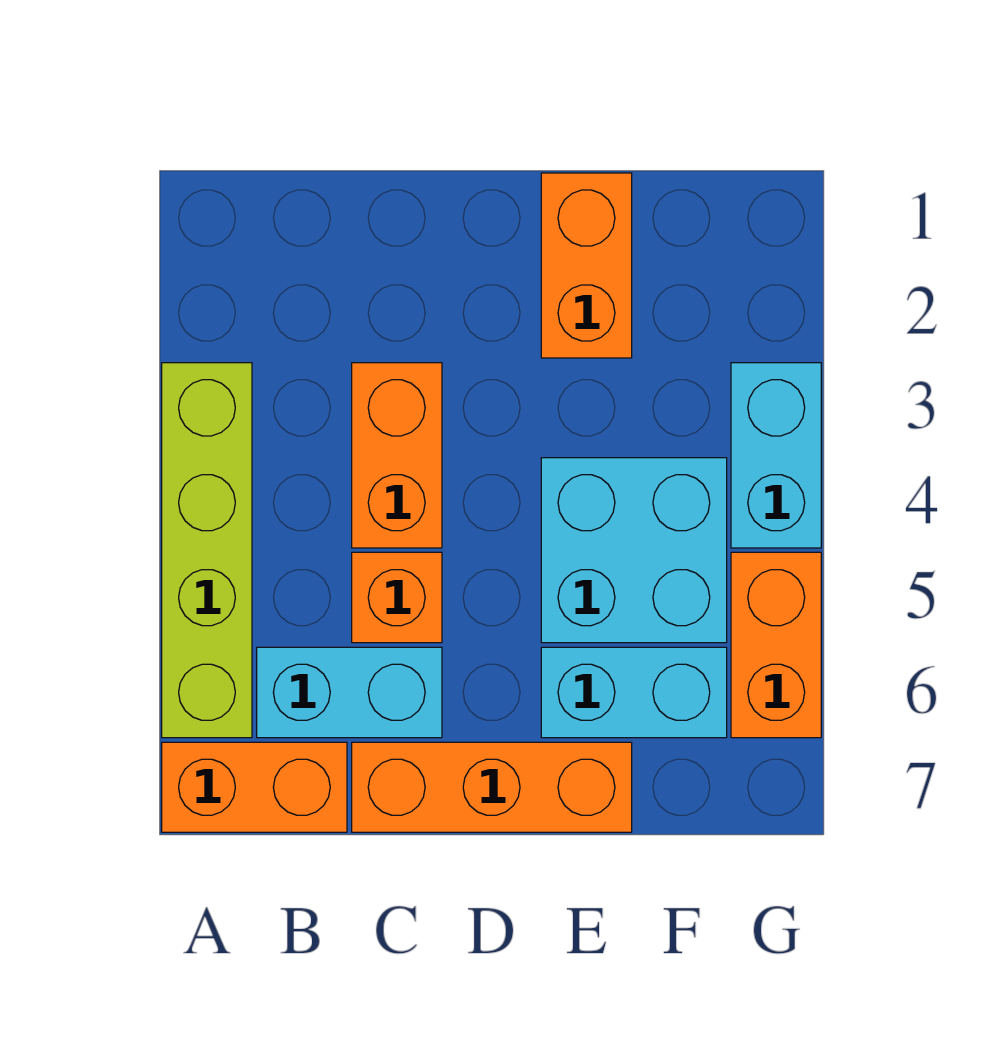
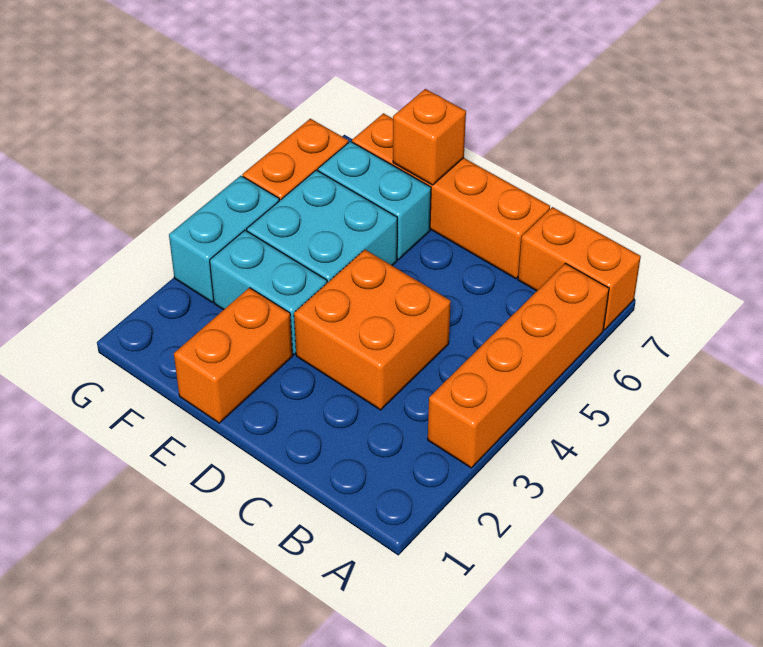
lime 1x4 brick [162,363,252,738] -> orange 1x4 brick [428,263,609,468]
cyan 1x2 brick [257,647,442,738] -> cyan 1x2 brick moved to [210,230,327,355]
orange 1x2 brick [352,363,442,548] -> orange 2x2 brick [294,250,451,410]
orange 1x1 brick [352,552,442,643] -> orange 1x1 brick moved to [393,89,466,185]
orange 1x3 brick [352,742,632,832] -> orange 1x4 brick [352,113,550,279]

